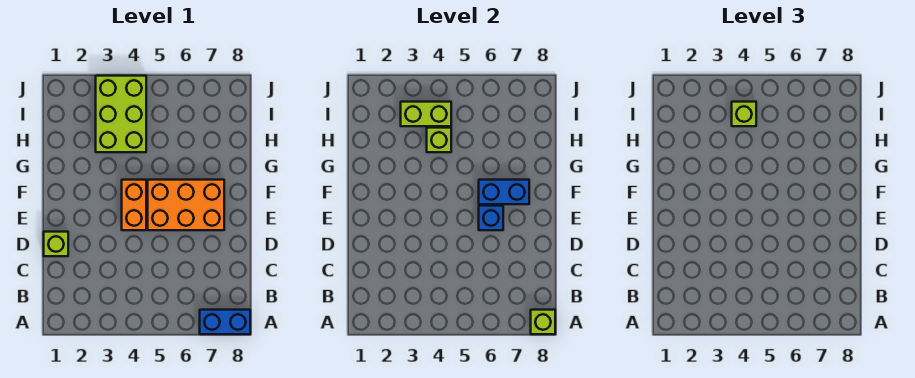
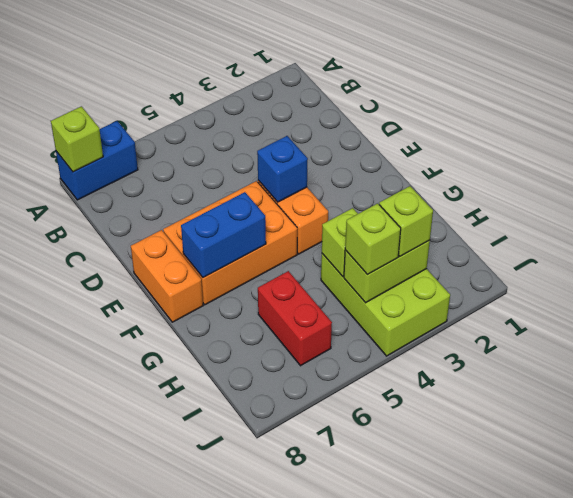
lime 1x1 brick [44,232,68,256] -> lime 1x1 brick moved to [379,186,433,256]
blue 1x1 brick [479,206,503,230] -> blue 1x1 brick moved to [257,136,308,202]
none -> orange 1x2 brick [131,230,203,322]
none -> red 1x2 brick [258,271,332,366]

